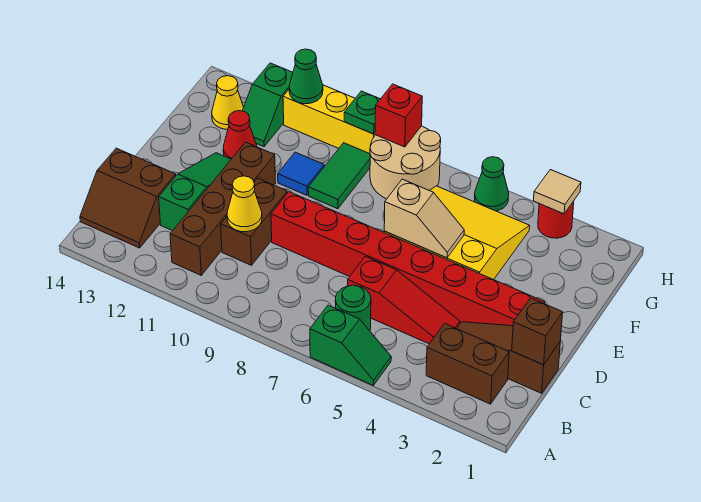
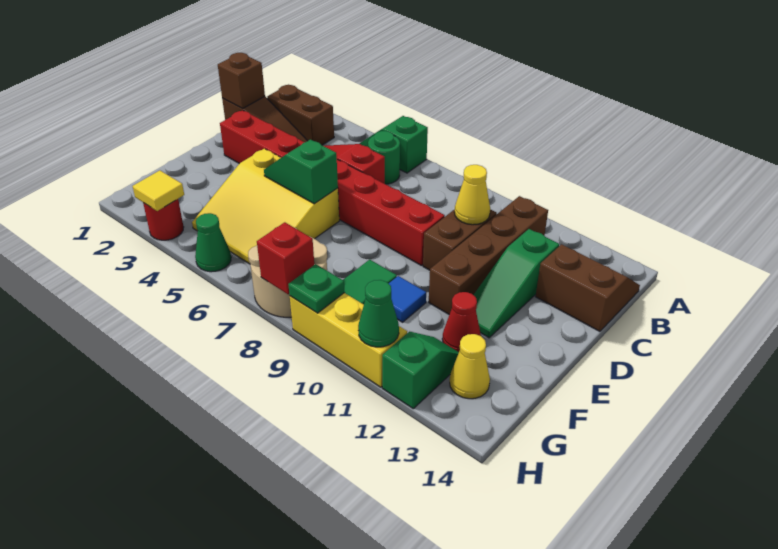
tan 1x2 slope [384,179,464,258] -> green 1x2 slope [264,139,338,204]
tan 1x1 tile [534,170,581,214] -> yellow 1x1 tile [133,170,184,211]

